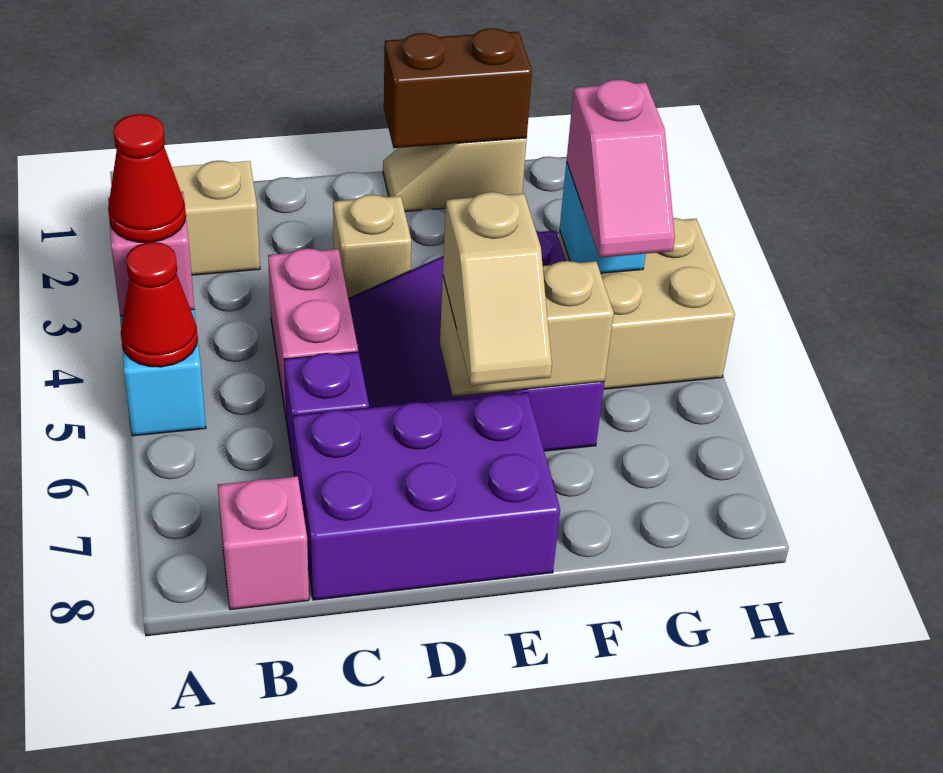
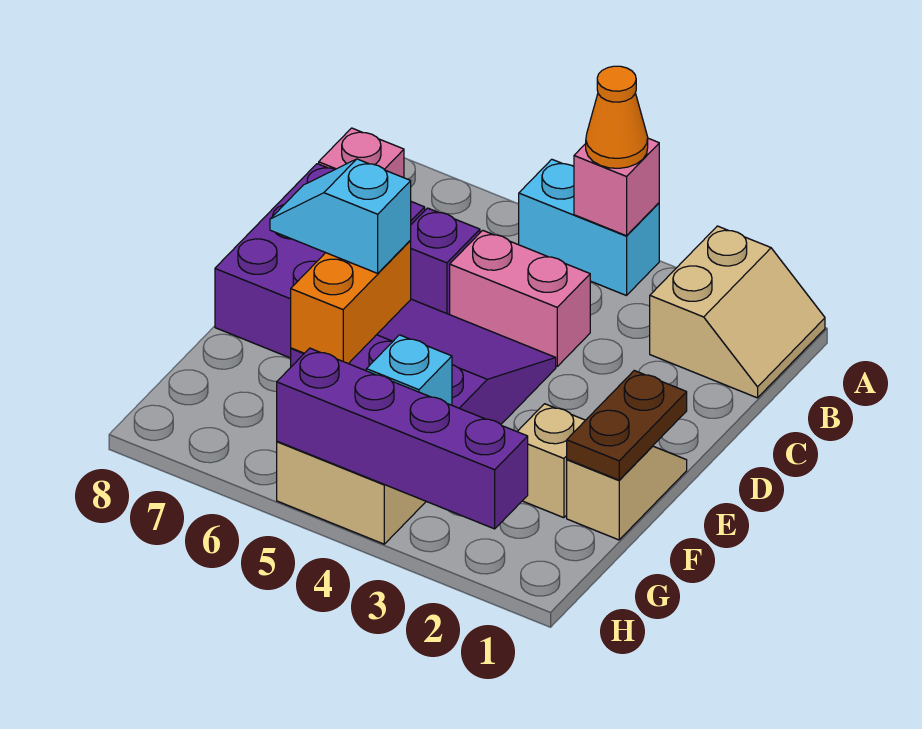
red 1x1 cone [108,114,186,242] -> orange 1x1 cone [586,66,648,168]
red 1x1 cone [121,242,198,367] -> none
tan 1x1 brick [333,195,411,299] -> tan 1x1 brick moved to [517,404,585,518]
brown 1x2 brick [384,28,532,148] -> brown 1x2 plate [567,371,687,480]
tan 1x2 brick [440,261,614,396] -> orange 1x2 brick [291,241,411,364]
tan 1x2 slope [443,192,552,386] -> cyan 1x2 slope [270,159,411,273]
pink 1x2 slope [567,80,675,258] -> none
none -> purple 1x4 brick [277,348,528,529]

